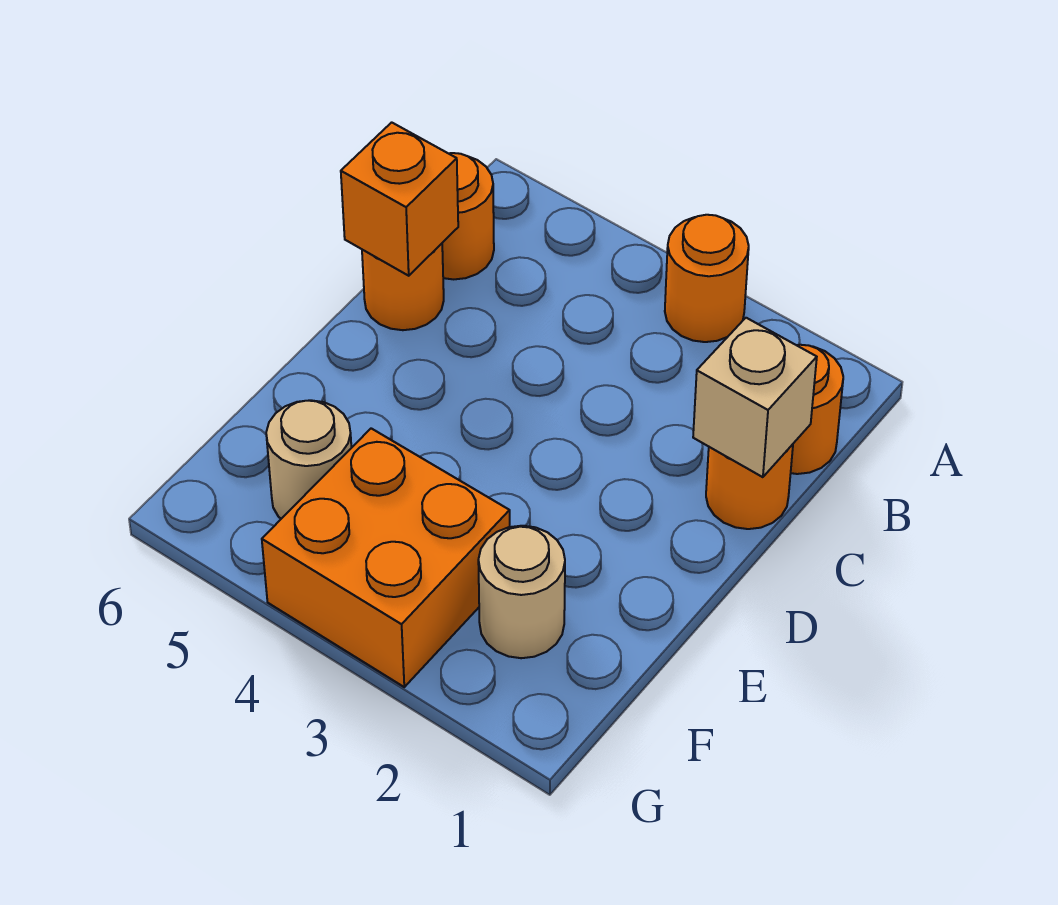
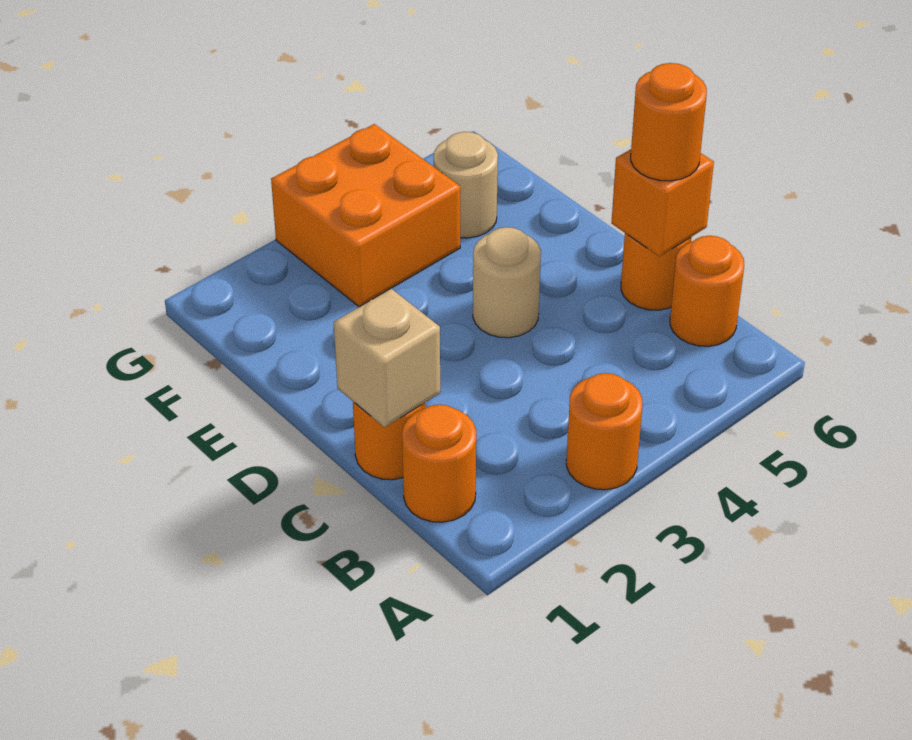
none -> orange 1x1 round brick [631,63,707,181]
tan 1x1 round brick [478,526,565,658] -> tan 1x1 round brick moved to [473,227,541,338]

